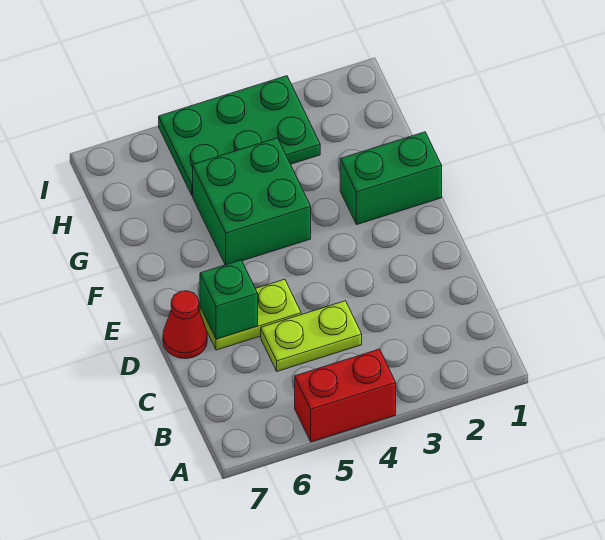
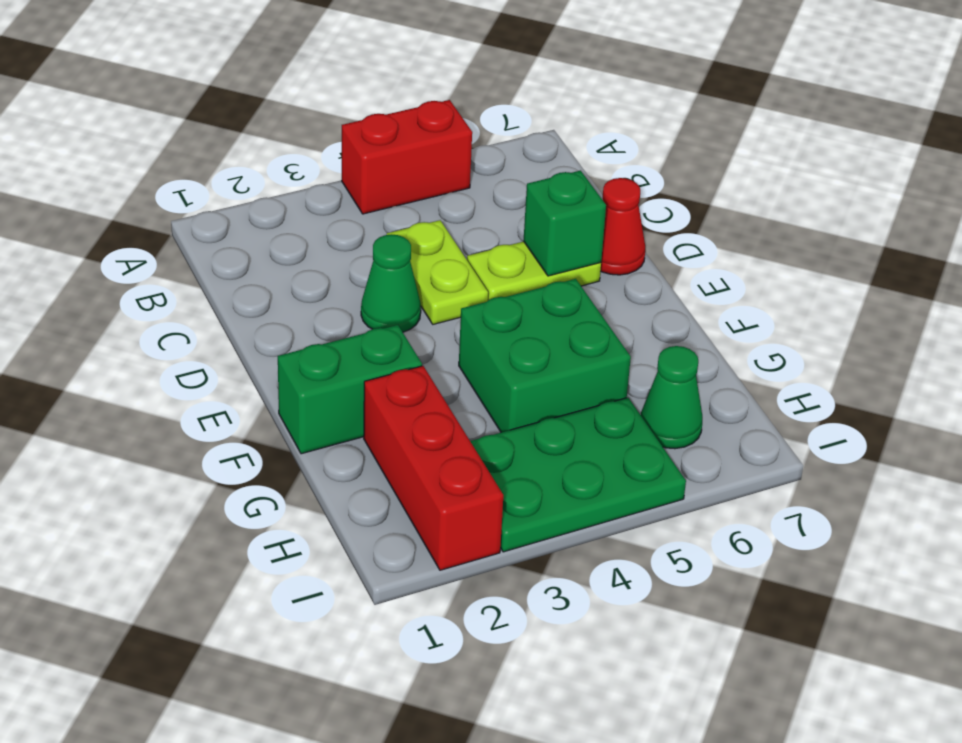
lime 1x2 plate [261,301,362,371] -> lime 1x2 plate turned to [387,220,488,324]
none -> green 1x1 cone [361,234,421,332]
none -> red 1x3 brick [364,366,503,570]
none -> green 1x1 cone [641,346,702,449]

